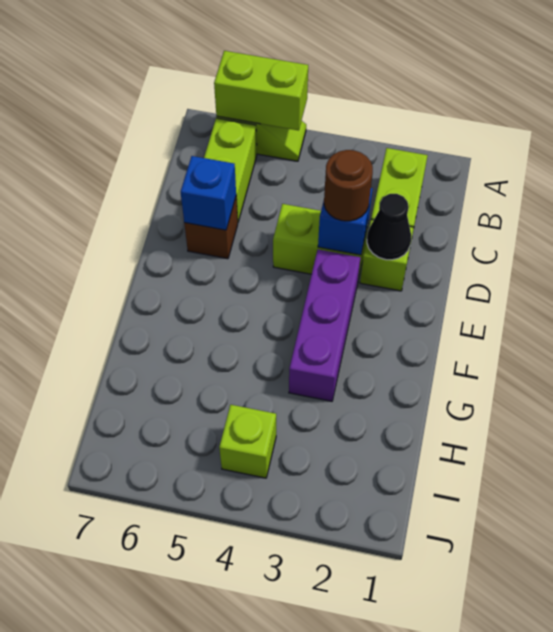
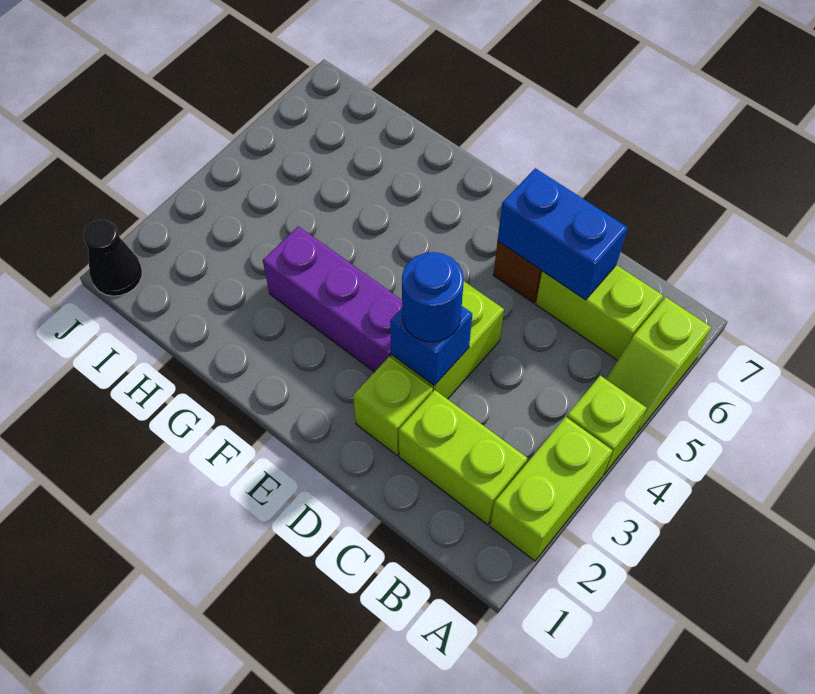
lime 1x2 brick [214,51,308,130] -> lime 1x2 brick moved to [490,417,612,561]
black 1x1 cone [367,194,411,260] -> black 1x1 cone moved to [83,220,142,296]
brown 1x1 round brick [324,150,373,221] -> blue 1x1 round brick [402,252,464,342]
blue 1x1 brick [181,156,236,230] -> blue 1x2 brick [498,168,628,300]
lime 1x1 brick [219,405,276,478] -> lime 1x1 brick moved to [567,376,646,475]

